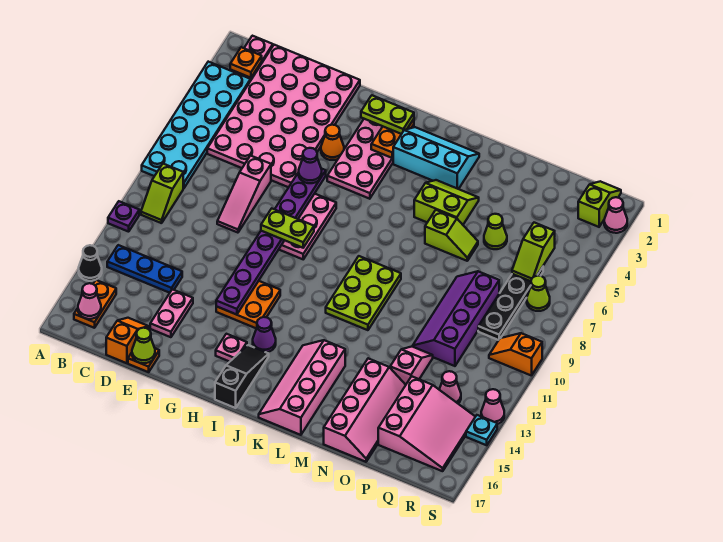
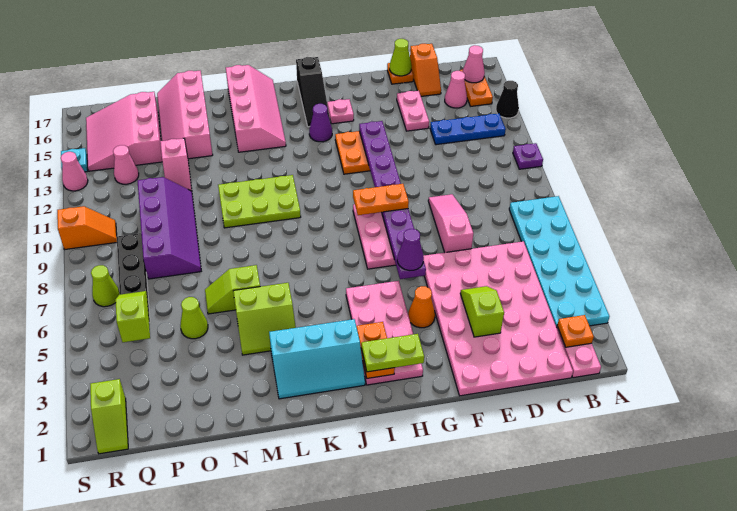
lime 1x2 slope [141,164,183,223] -> lime 1x2 slope moved to [460,286,504,337]
lime 1x2 plate [261,209,314,248] -> orange 1x2 plate [353,184,409,215]
lime 2x3 plate [326,256,401,330] -> lime 2x3 plate turned to [218,175,301,228]
pink 1x1 cone [604,197,627,233] -> pink 1x1 cone moved to [445,71,467,108]

